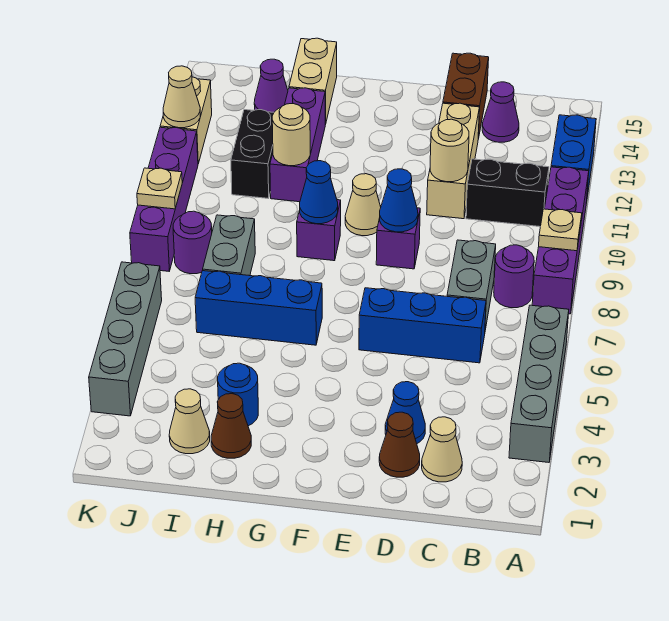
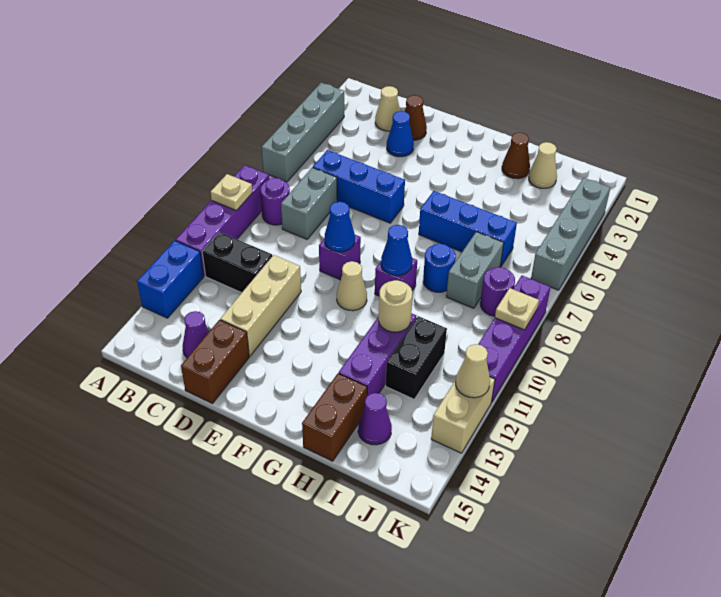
tan 1x1 round brick [430,119,469,182] -> none
blue 1x1 round brick [218,363,258,426] -> blue 1x1 round brick moved to [423,244,456,292]
tan 1x2 brick [289,38,337,125] -> brown 1x2 brick [302,373,367,461]

